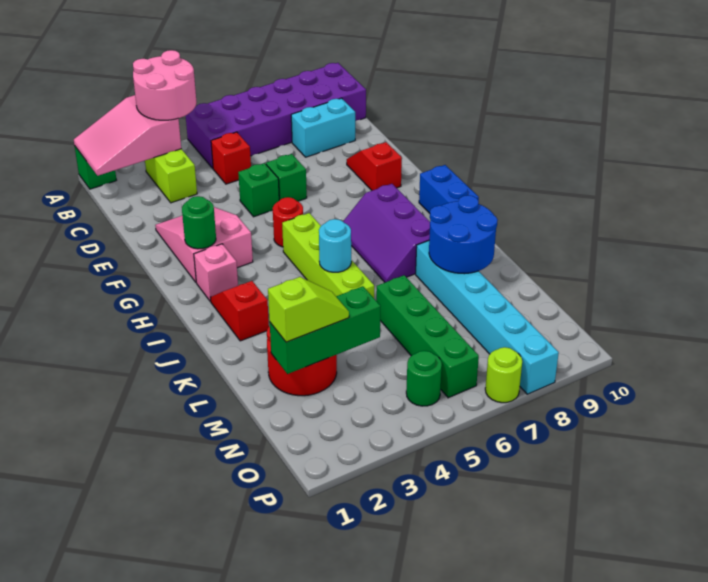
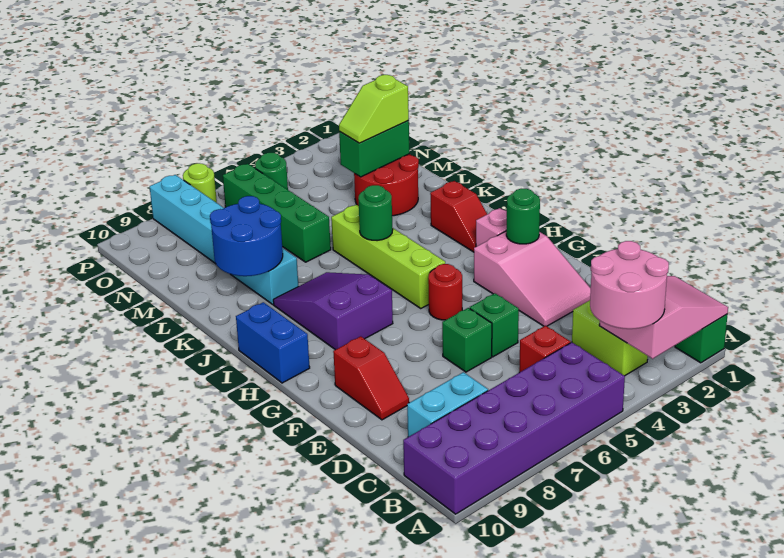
purple 2x3 slope [343,184,430,282] -> purple 2x3 slope turned to [273,272,393,350]
cyan 1x1 round brick [319,219,351,272] -> green 1x1 round brick [358,185,393,241]
green 1x3 brick [270,286,380,374] -> green 1x2 brick [339,121,409,177]

